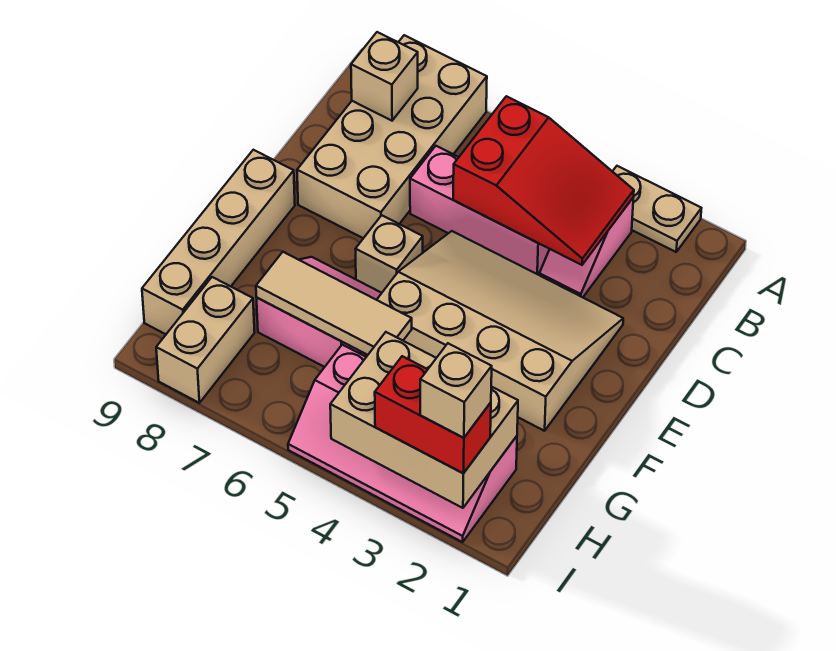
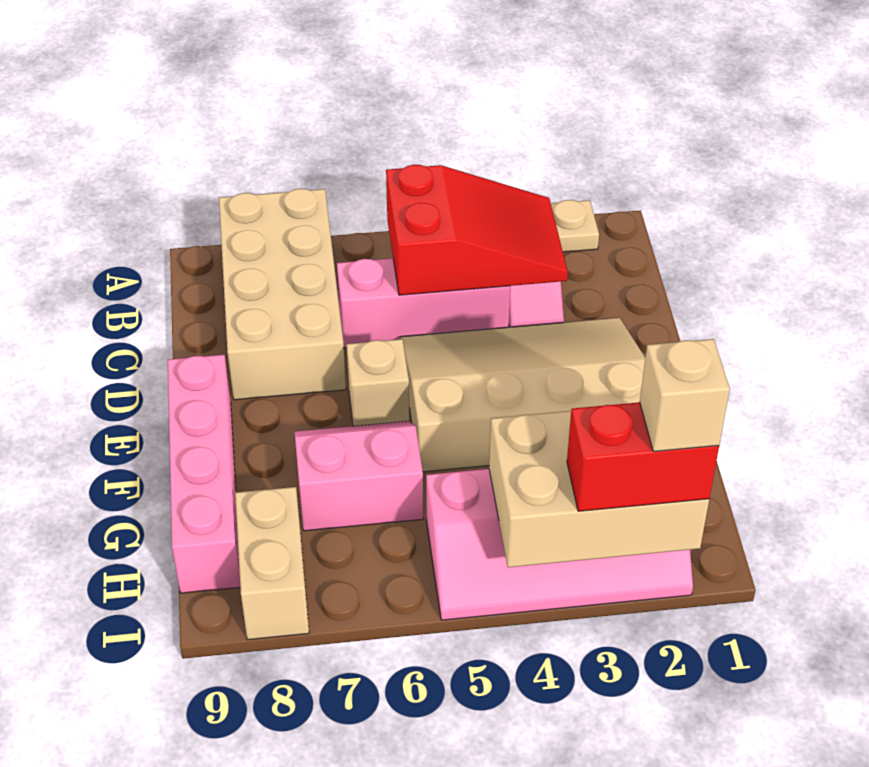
tan 1x1 brick [351,32,418,121] -> none
tan 1x4 brick [142,150,295,334] -> pink 1x4 brick [168,355,240,593]
tan 1x3 tile [256,252,412,355] -> none

